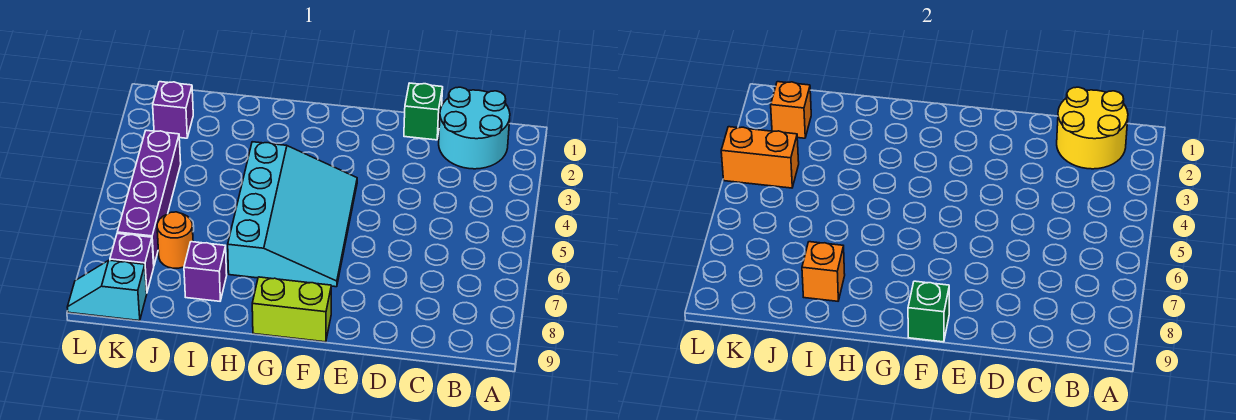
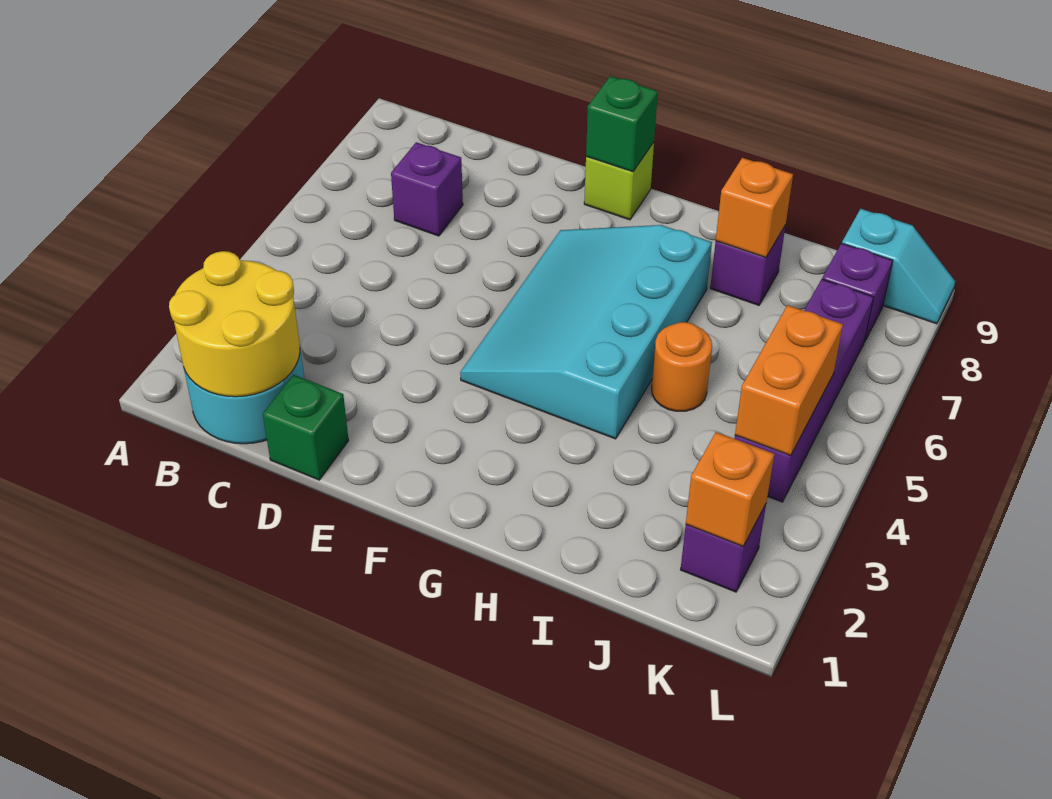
none -> purple 1x1 brick [391,142,463,236]
lime 1x2 brick [252,277,331,342] -> lime 1x1 brick [584,142,654,220]
orange 1x1 round brick [157,212,193,268] -> orange 1x1 round brick moved to [652,322,712,411]
orange 1x2 brick [721,127,799,188] -> orange 1x2 brick turned to [735,305,843,456]

